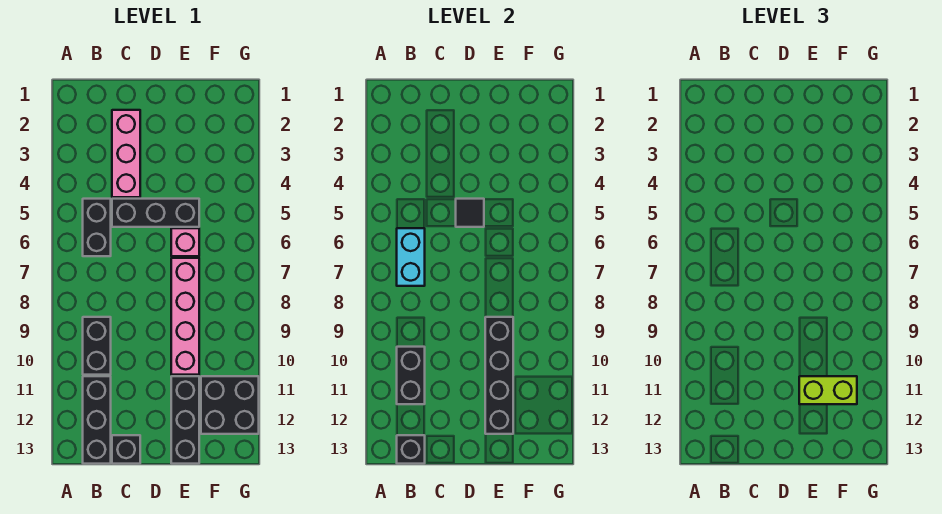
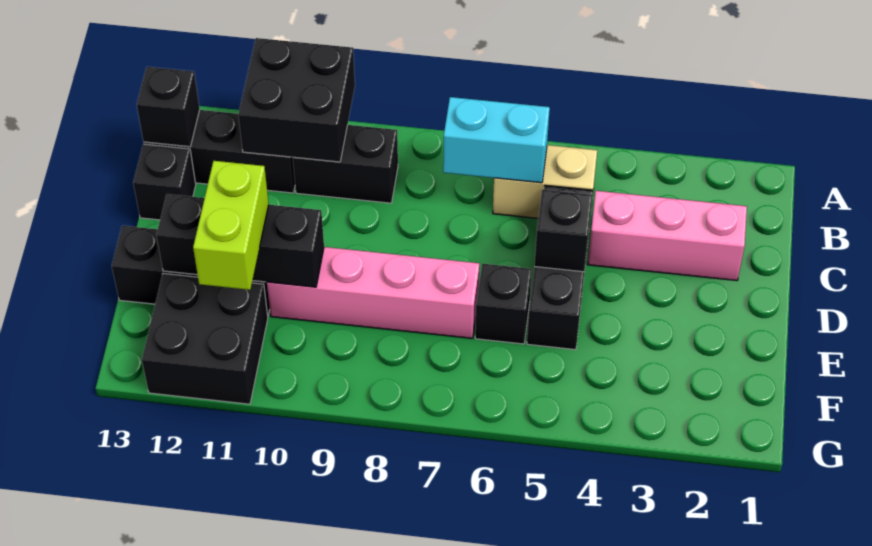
black 1x2 brick [83,199,111,256] -> tan 1x2 brick [493,145,597,218]
black 1x2 brick [397,347,425,404] -> black 2x2 brick [238,38,355,162]
black 1x1 tile [456,199,484,227] -> black 1x1 brick [534,190,592,272]
pink 1x1 brick [171,228,199,256] -> black 1x1 brick [475,264,532,344]
black 1x4 brick [485,317,513,434] -> black 1x3 brick [156,194,324,287]

